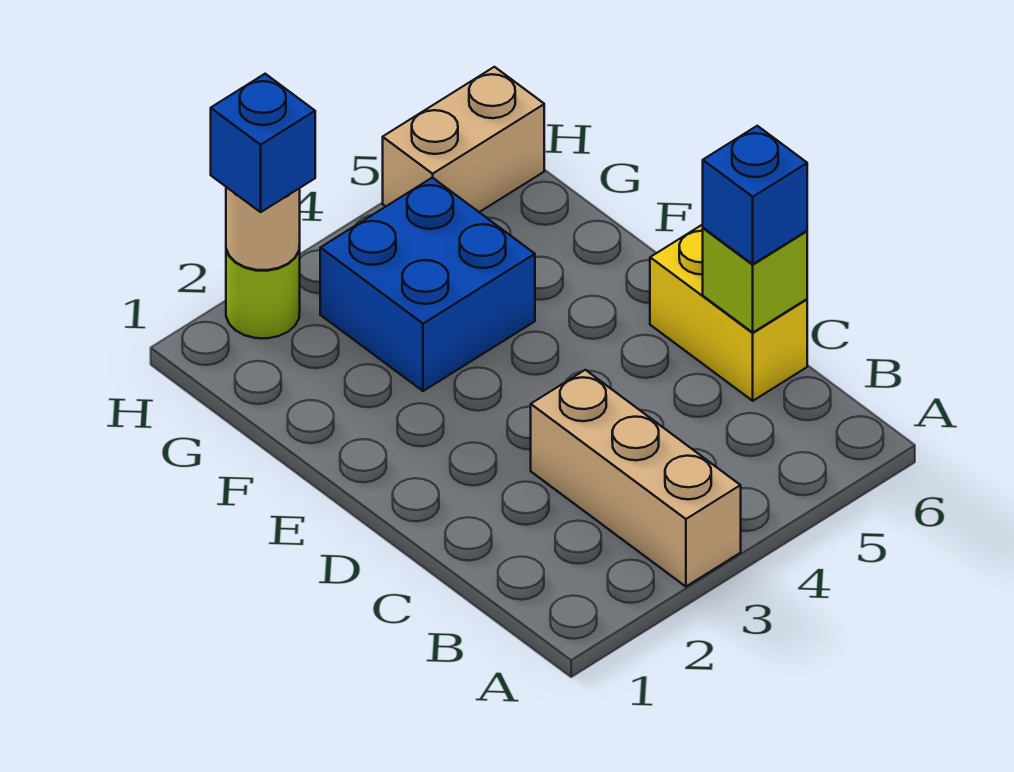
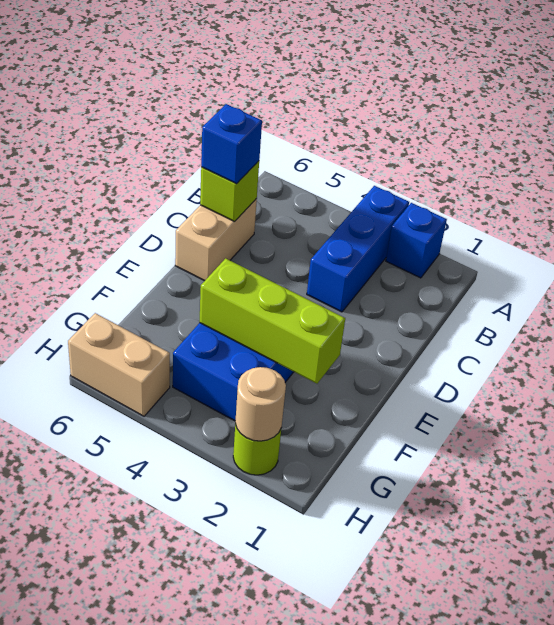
tan 1x3 brick [531,370,741,586] -> blue 1x3 brick [307,186,409,312]
yellow 1x2 brick [650,224,807,401] -> tan 1x2 brick [175,199,257,281]
none -> lime 1x3 brick [200,258,345,384]
blue 1x1 brick [211,74,315,212] -> blue 1x1 brick moved to [386,203,447,278]

